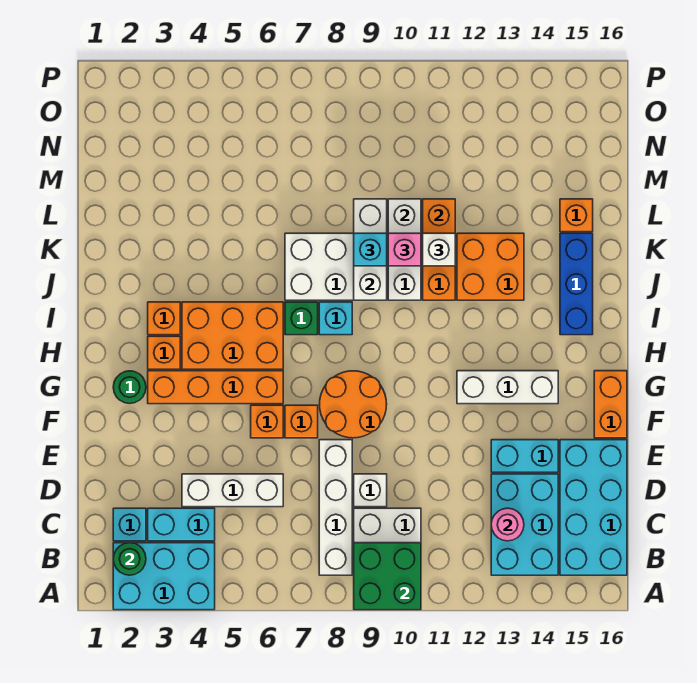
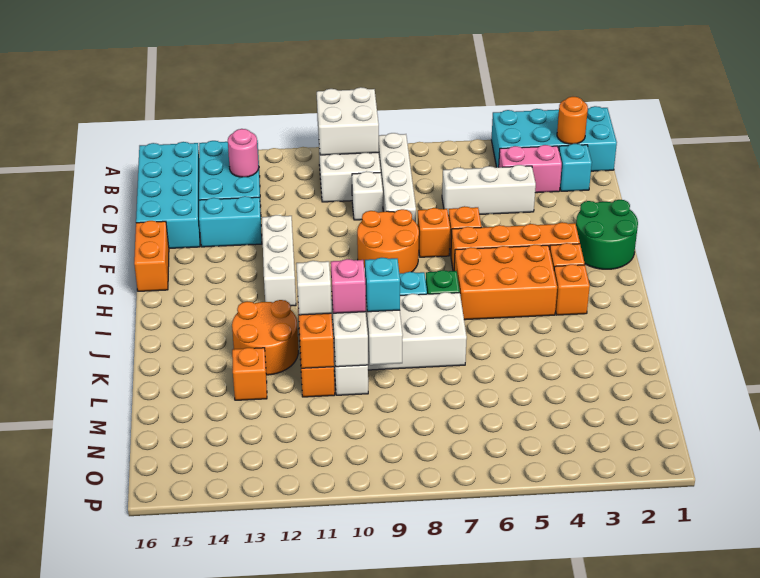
cyan 2x3 brick [113,543,215,610] -> cyan 2x4 brick [491,106,617,171]
green 2x2 brick [354,543,421,610] -> white 2x2 brick [317,87,379,155]
green 1x1 round brick [113,543,146,575] -> orange 1x1 round brick [557,97,588,144]
cyan 1x2 brick [148,508,215,541] -> pink 1x2 brick [499,145,562,193]
green 1x1 round brick [113,371,146,404] -> green 2x2 round brick [576,200,638,269]
white 1x3 brick [457,371,558,404] -> white 1x3 brick turned to [262,215,296,306]
blue 1x3 brick [560,233,593,335] -> none
orange 2x2 brick [457,233,524,300] -> orange 2x2 round brick [232,300,298,375]
orange 1x1 brick [560,199,593,232] -> orange 1x1 brick moved to [232,348,267,400]

